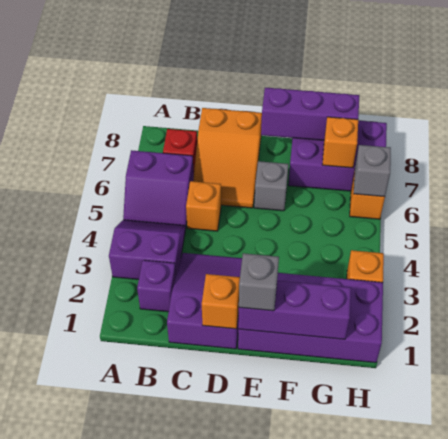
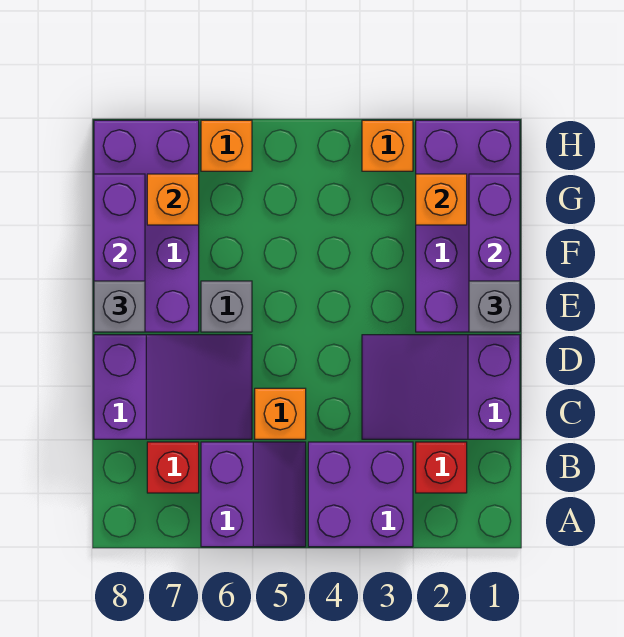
purple 2x2 slope [109,220,186,279] -> purple 2x2 brick [308,442,413,547]
purple 1x1 brick [137,260,176,312] -> red 1x1 brick [416,442,467,493]
orange 2x3 slope [193,108,262,208] -> purple 2x3 slope [94,335,252,439]
orange 1x1 brick [202,274,240,329] -> orange 1x1 brick moved to [416,174,467,225]
purple 2x3 brick [288,121,387,191] -> purple 2x4 brick [94,120,199,332]
grey 1x1 brick [354,145,391,197] -> grey 1x1 brick moved to [94,281,145,332]

